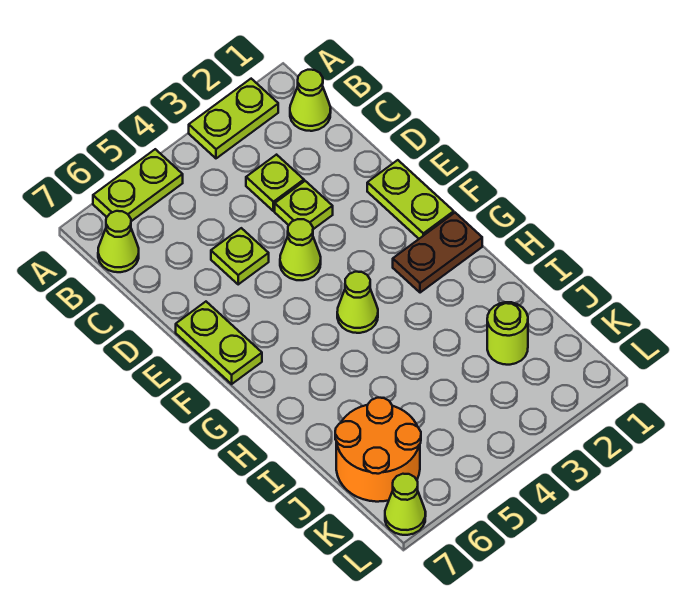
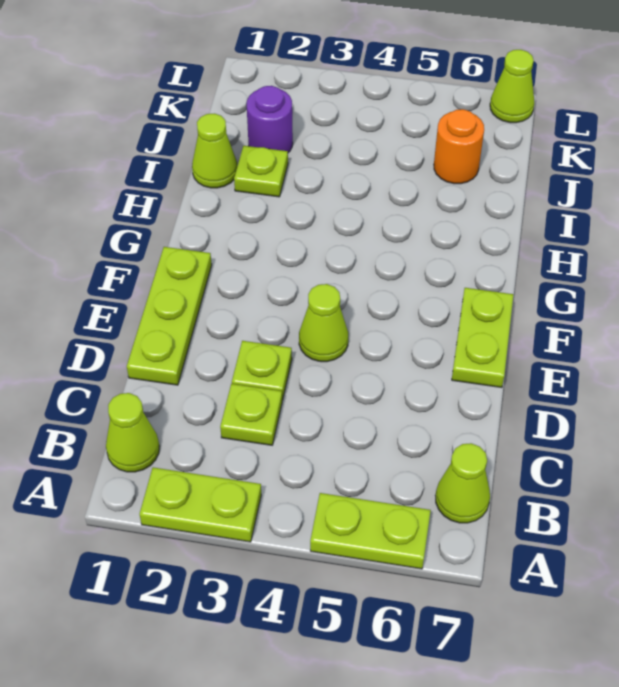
lime 1x1 plate [211,228,269,284] -> lime 1x1 plate moved to [234,146,288,197]
lime 1x2 plate [367,160,454,239] -> lime 1x3 plate [127,247,212,385]
brown 1x2 plate [393,213,482,293] -> none
lime 1x1 cone [337,272,378,333] -> lime 1x1 cone moved to [192,114,237,188]
lime 1x1 round brick [487,302,528,365] -> purple 1x1 round brick [247,86,293,153]
orange 2x2 round brick [335,398,421,502] -> orange 1x1 round brick [434,109,484,184]

